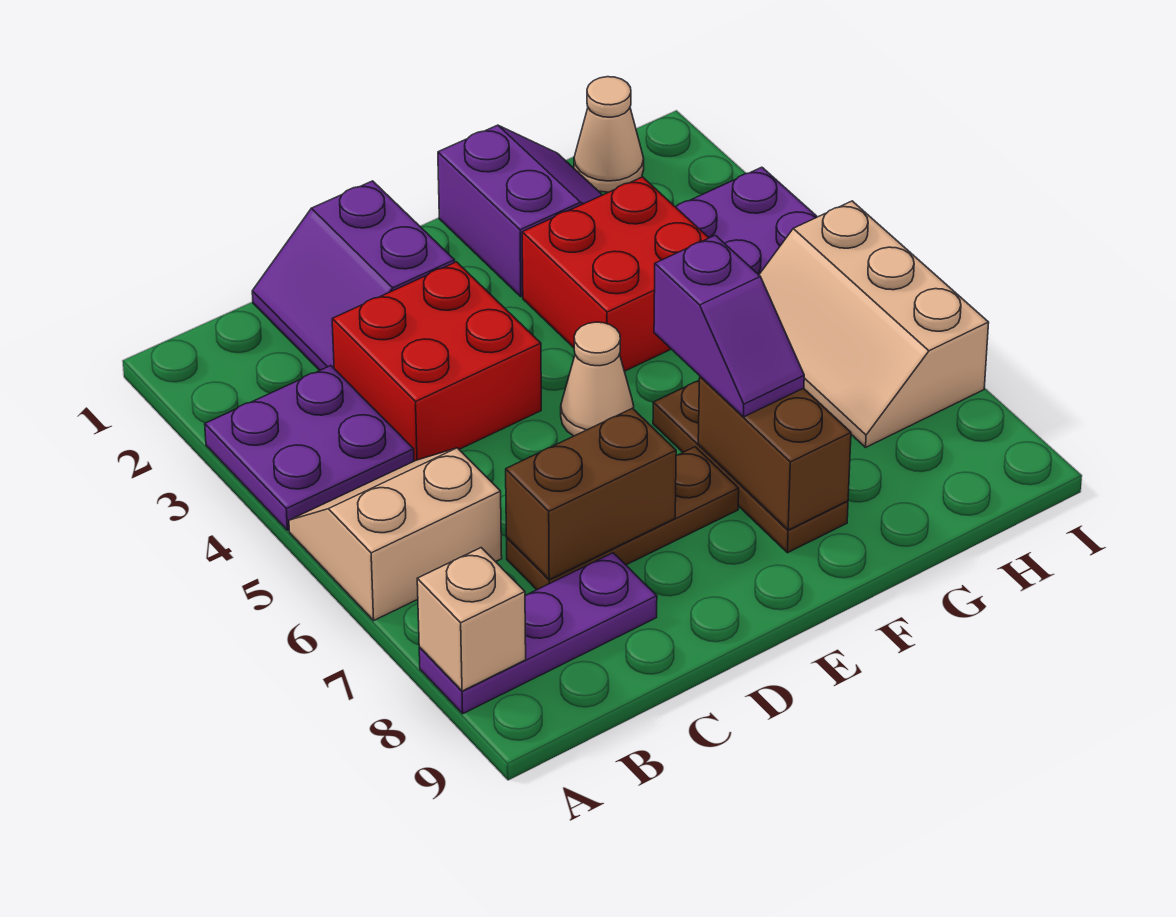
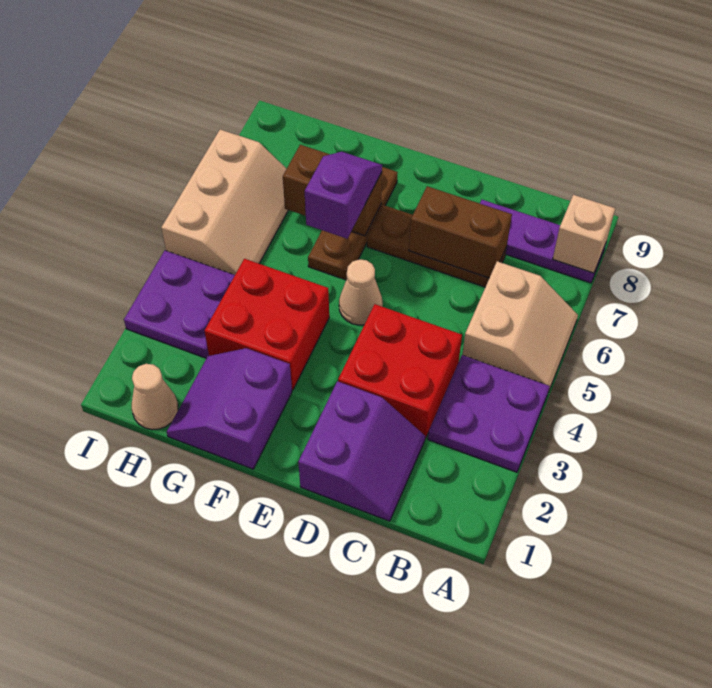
tan 2x2 slope [289,448,502,620] -> tan 2x2 slope turned to [462,261,578,392]
brown 1x2 brick [698,377,851,530] -> brown 1x2 brick turned to [283,145,382,236]

